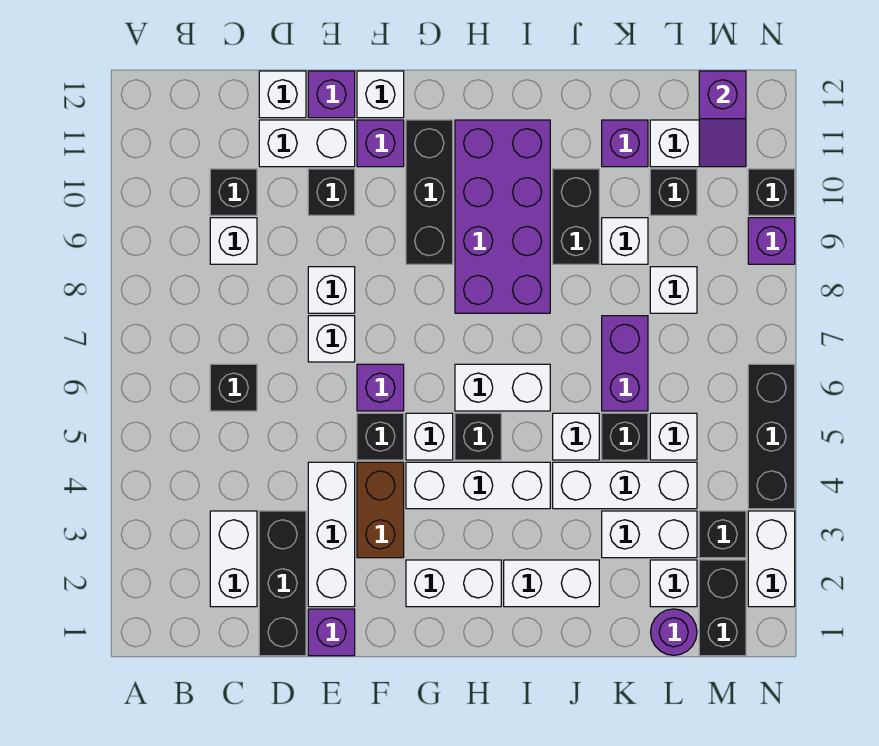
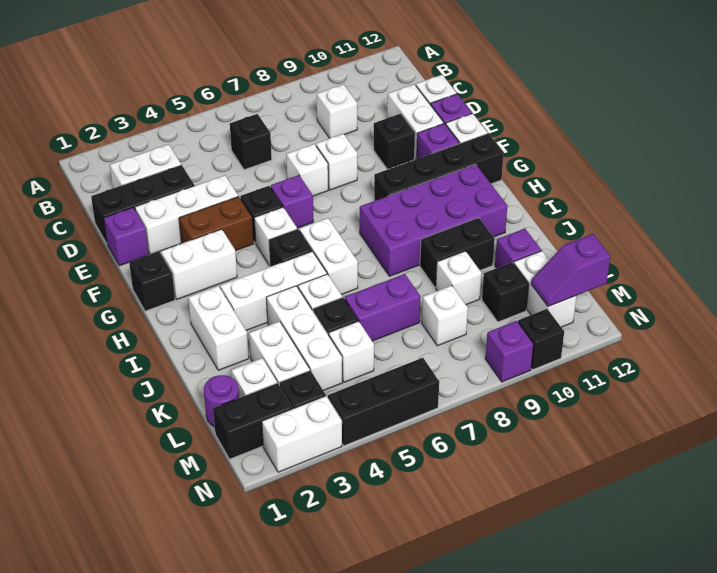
black 1x1 brick [210,169,257,215] -> black 1x1 brick moved to [129,252,175,311]
white 1x2 brick [406,560,501,607] -> white 1x2 brick turned to [161,229,237,299]
white 1x3 brick [406,462,550,509] -> white 1x3 brick turned to [220,251,327,330]
black 1x3 brick [406,120,453,264] -> black 1x4 brick [374,134,504,201]

